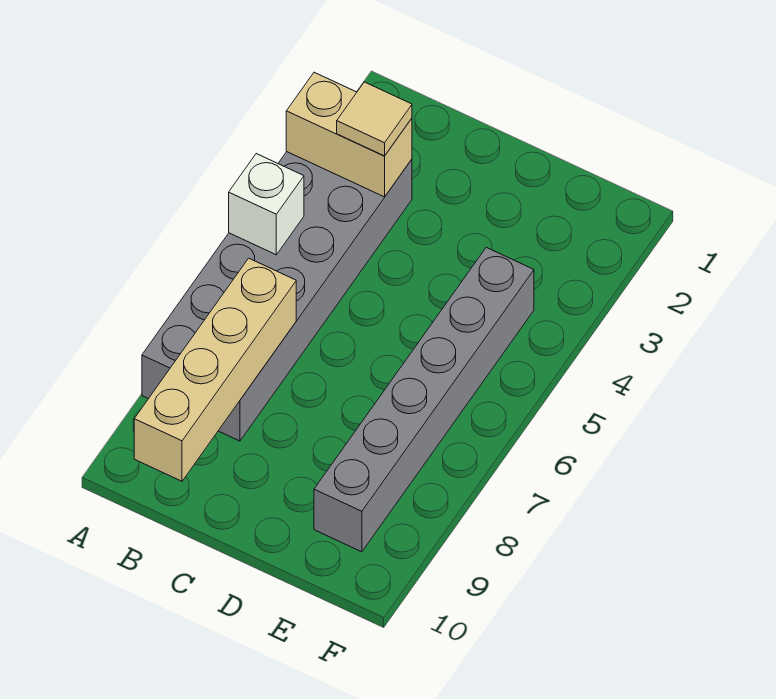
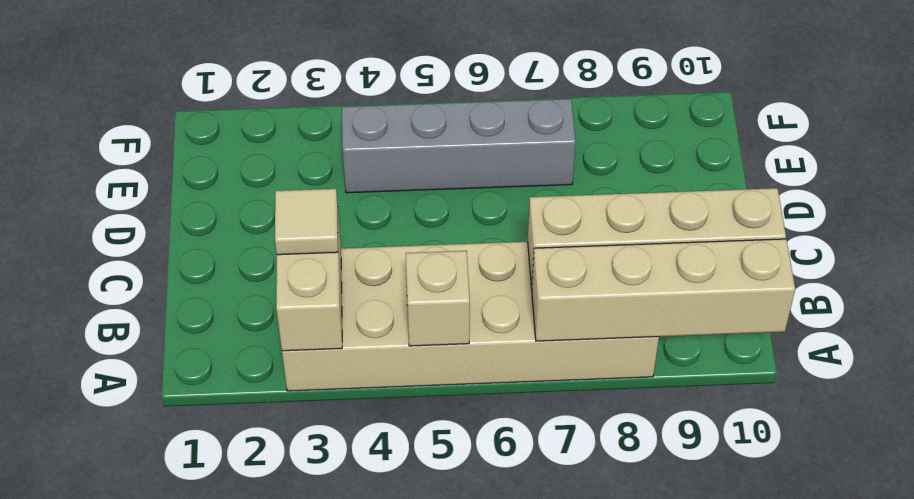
grey 2x6 brick [142,152,412,441] -> tan 2x6 brick [282,242,659,391]
white 1x1 brick [229,154,304,255] -> tan 1x1 brick [406,251,470,346]
none -> tan 1x4 brick [532,239,795,341]
grey 1x6 brick [314,247,534,552] -> grey 1x4 brick [342,99,576,193]

